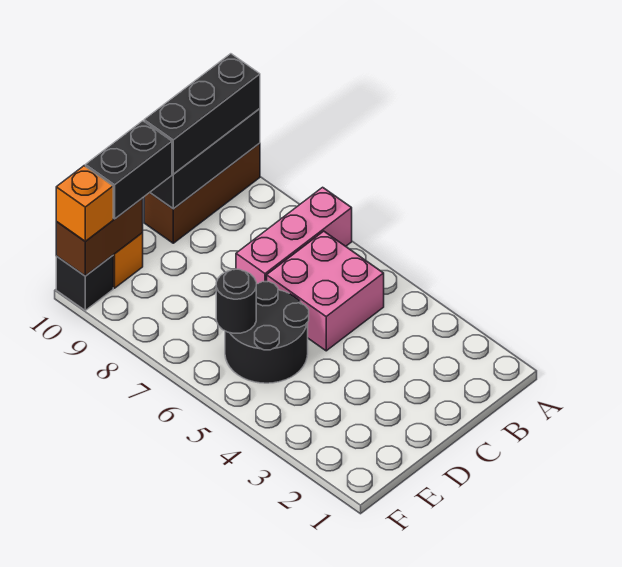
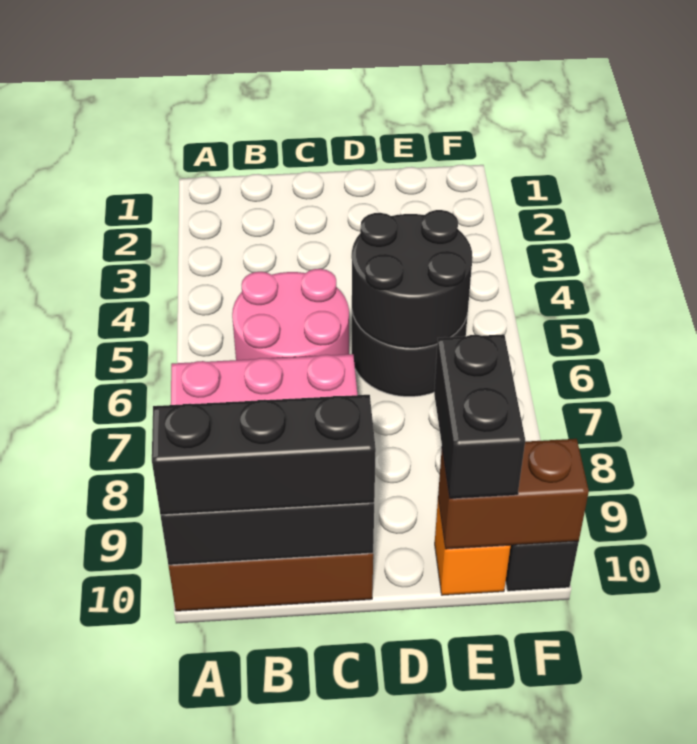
pink 2x2 brick [267,231,384,351] -> pink 2x2 round brick [232,269,349,360]
black 1x2 brick [86,121,172,219] -> black 1x2 brick turned to [434,334,525,498]
black 1x1 round brick [216,269,256,333] -> black 2x2 round brick [352,210,473,348]
orange 1x1 brick [56,166,113,241] -> none

